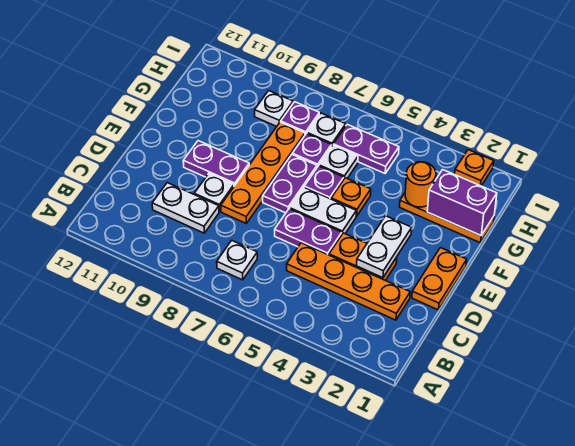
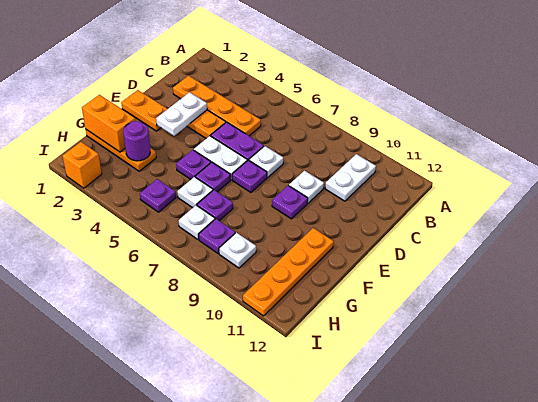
white 1x1 plate [217,240,257,280] -> white 1x1 plate moved to [249,146,283,178]
white 1x2 plate [152,183,219,233] -> white 1x2 plate turned to [325,154,376,201]
orange 1x2 plate [412,248,467,310] -> orange 1x2 plate turned to [121,90,167,131]
orange 1x4 plate [221,122,305,223] -> orange 1x4 plate moved to [243,228,334,316]
purple 1x2 plate [263,155,317,213] -> purple 1x1 plate [232,160,267,192]
purple 1x2 plate [183,141,249,186] -> purple 1x1 plate [272,186,308,219]
orange 1x1 plate [331,178,371,216] -> purple 1x1 plate [176,150,211,179]
purple 1x2 brick [427,170,497,236] -> orange 1x2 brick [82,95,135,152]
orange 1x1 round brick [405,162,436,207] -> purple 1x1 round brick [123,121,150,161]
purple 1x2 plate [333,124,399,173] -> purple 1x1 plate [140,179,176,212]
orange 1x1 plate [455,150,494,186] -> orange 1x1 brick [63,142,102,188]

